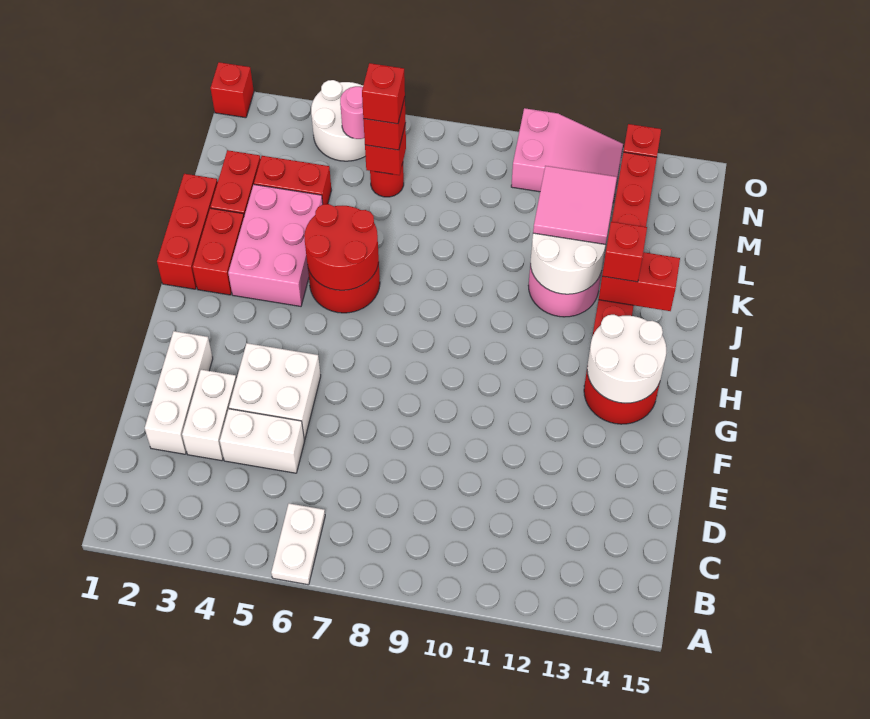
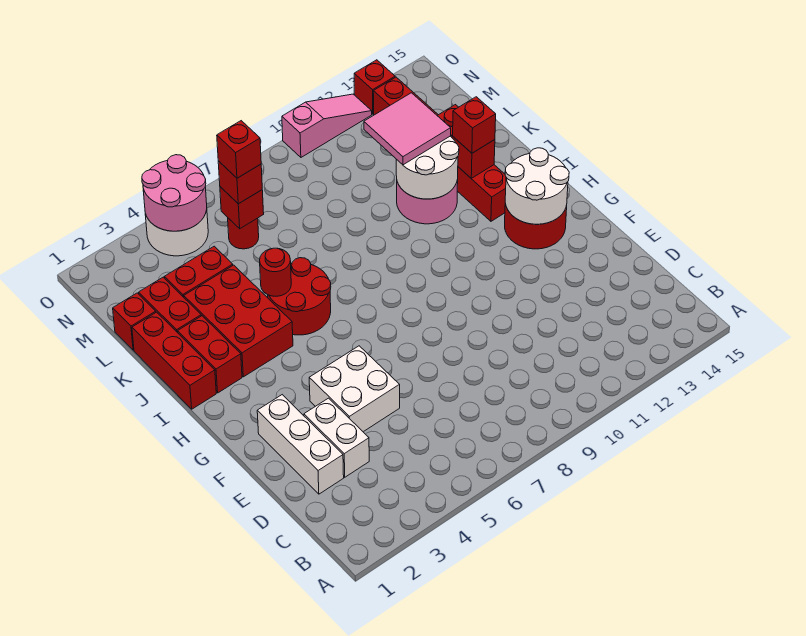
white 1x2 plate [271,503,325,585] -> none
white 1x2 brick [220,409,304,473] -> none
pink 2x3 brick [228,185,323,306] -> red 2x3 brick [184,265,293,377]
red 2x2 round brick [304,204,379,290] -> red 1x1 round brick [260,248,291,296]
red 1x2 brick [599,252,680,311] -> red 1x2 brick turned to [437,105,495,178]
pink 1x1 round brick [340,86,364,139] -> pink 2x2 round brick [142,155,207,231]
pink 2x3 slope [511,108,623,203] -> pink 1x3 slope [282,94,372,157]
red 1x1 brick [211,62,254,118] -> red 1x1 brick moved to [113,293,156,350]

